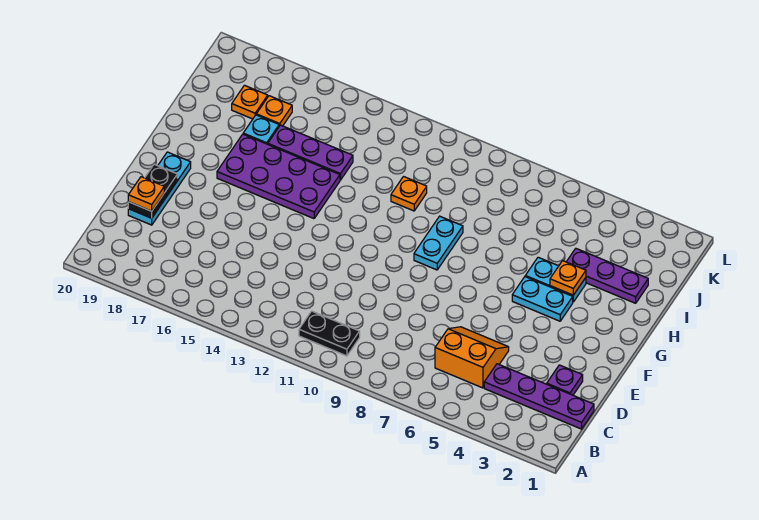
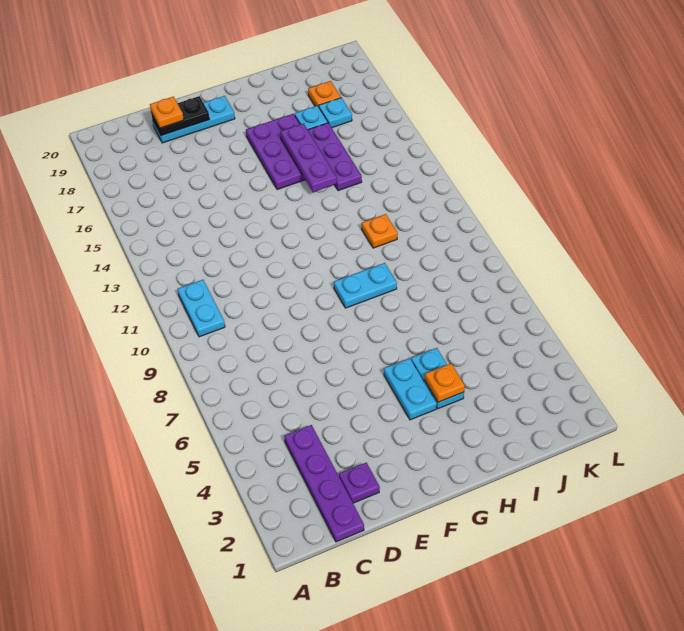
black 1x2 plate [299,311,360,356] -> cyan 1x2 plate [178,280,225,337]
orange 2x2 slope [435,327,509,388] -> none
purple 2x4 plate [217,134,340,219] -> purple 2x3 plate [246,114,305,190]
purple 1x3 plate [567,249,648,303] -> purple 1x3 plate moved to [280,124,337,192]
orange 1x1 plate [256,96,292,126] -> cyan 1x1 plate [319,98,352,128]

